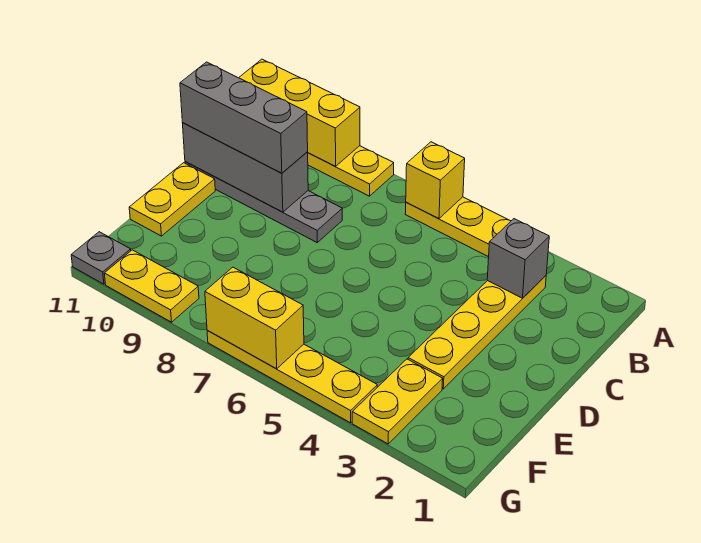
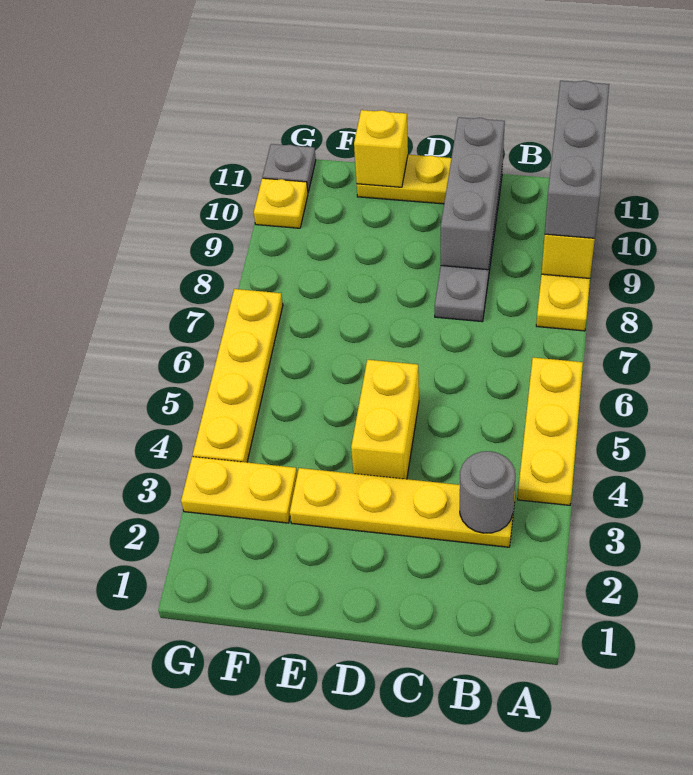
yellow 1x1 brick [406,142,465,218] -> yellow 1x1 brick moved to [354,110,408,187]
grey 1x1 brick [487,219,549,298] -> grey 1x1 round brick [460,451,515,533]
grey 1x3 brick [180,62,308,173] -> grey 1x3 brick moved to [545,81,609,239]
yellow 1x2 brick [205,267,304,369] -> yellow 1x2 brick moved to [351,360,419,479]
yellow 1x2 plate [104,250,199,322] -> yellow 1x1 plate [254,178,308,228]

